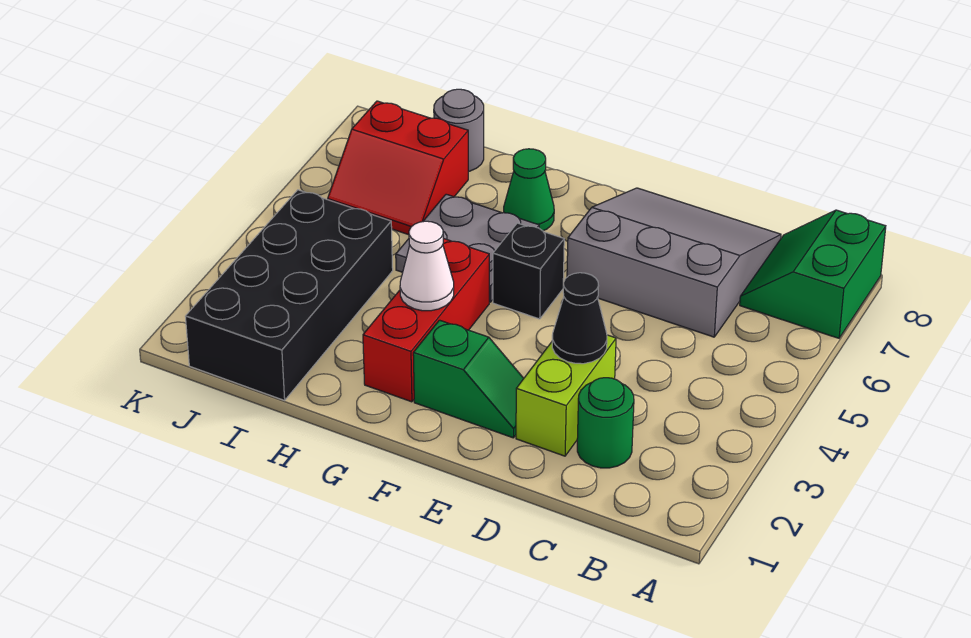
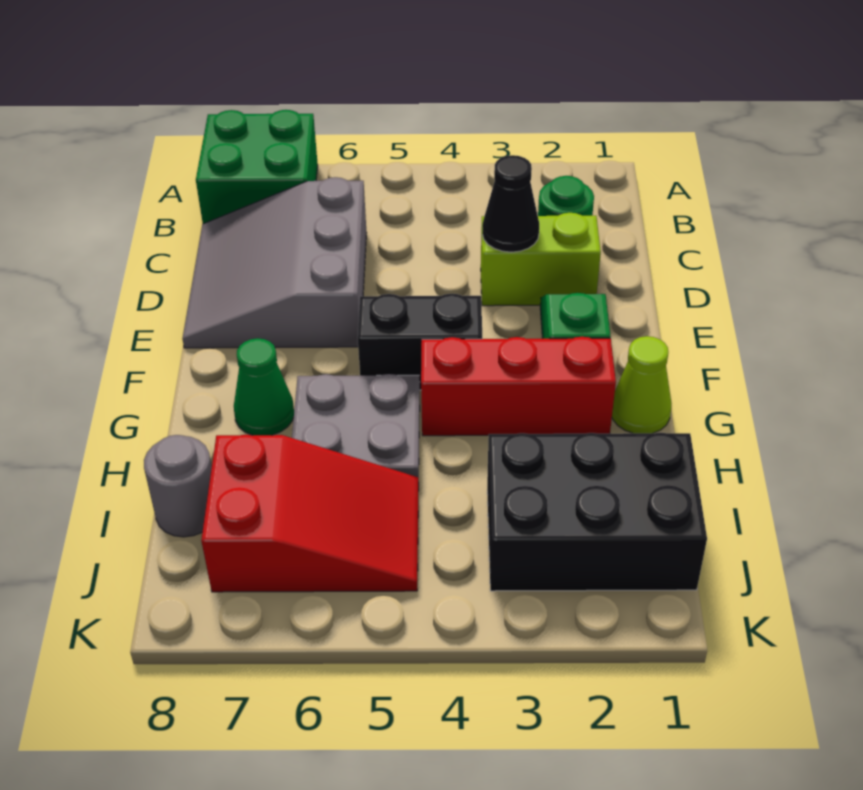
green 2x2 slope [740,210,886,338] -> green 2x2 brick [196,110,318,224]
black 1x1 brick [493,223,564,319] -> black 1x2 brick [358,294,482,390]
none -> lime 1x1 cone [612,336,671,433]
white 1x1 cone [400,221,454,311] -> none
black 2x4 brick [185,190,393,400] -> black 2x3 brick [487,433,707,591]
red 2x2 slope [328,101,468,235] -> red 2x3 slope [201,435,419,592]

